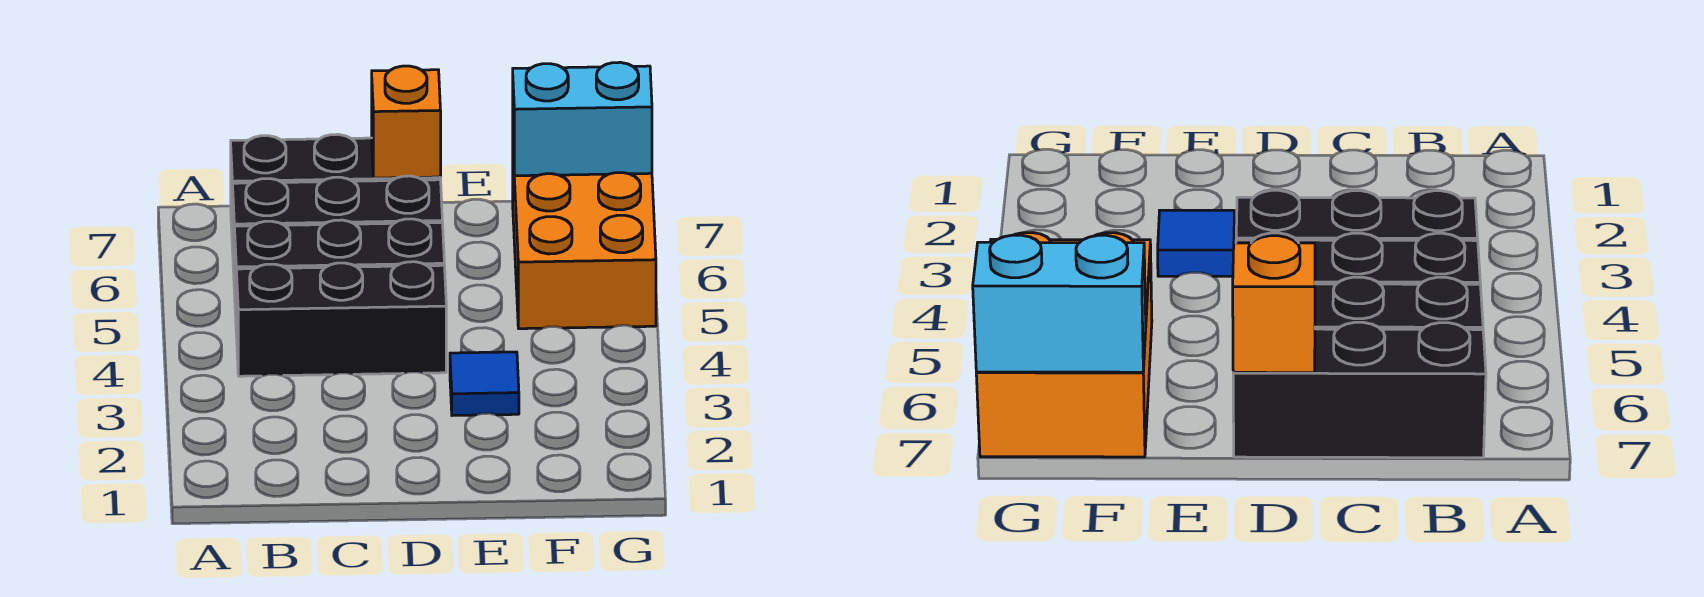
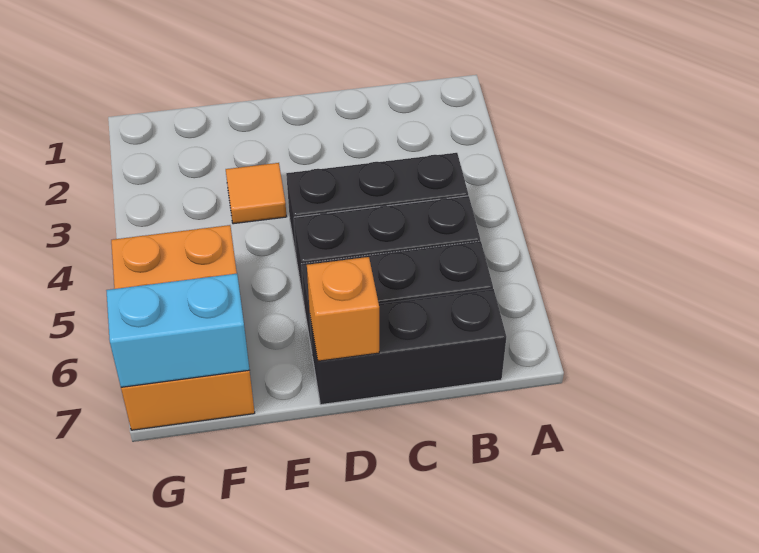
blue 1x1 tile [450,352,519,416] -> orange 1x1 tile [226,163,287,224]

